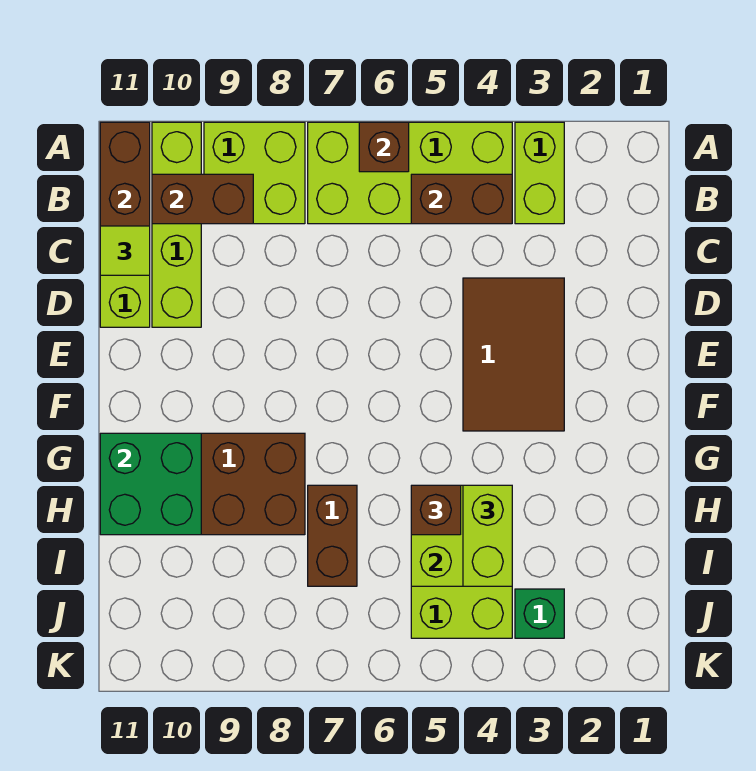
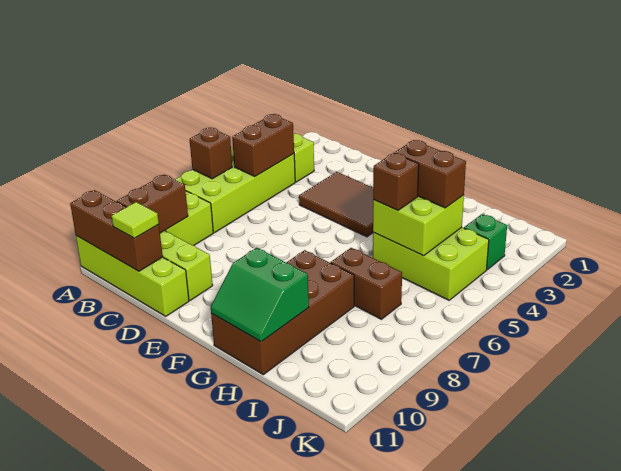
green 2x2 brick [100,433,201,535] -> green 2x2 slope [211,248,309,342]
lime 1x2 brick [463,485,512,586] -> brown 1x2 brick [394,140,466,208]

